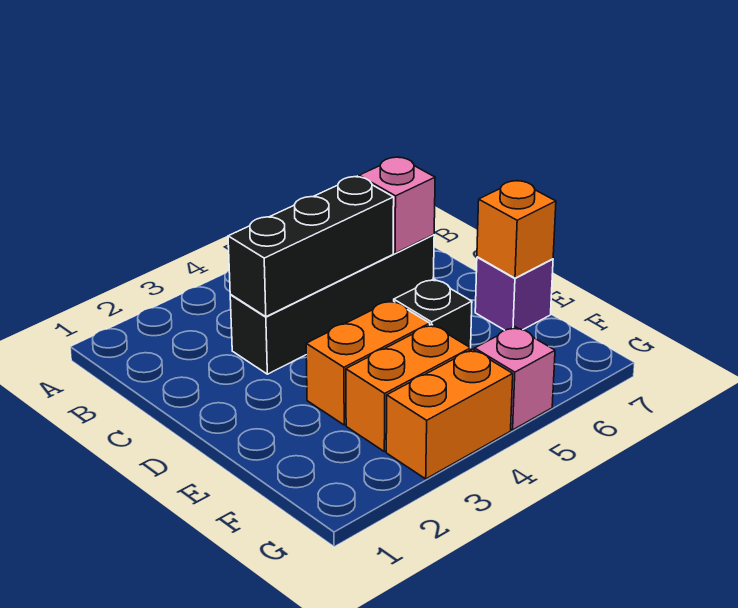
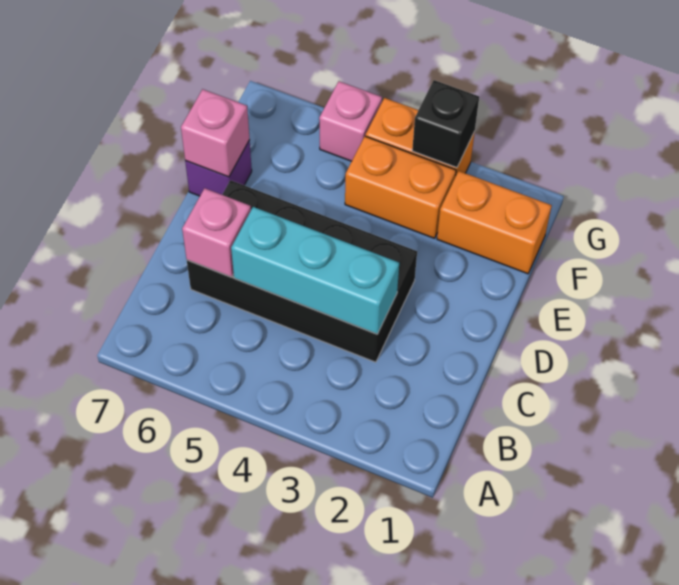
black 1x4 brick [230,235,434,374] -> black 2x4 brick [187,180,417,362]
black 1x3 brick [228,176,394,317] -> cyan 1x3 brick [231,207,399,334]
orange 1x2 brick [306,300,430,425] -> orange 1x2 brick moved to [437,171,552,274]
black 1x1 brick [394,279,472,348] -> black 1x1 brick moved to [412,80,479,168]
orange 1x1 brick [477,180,556,278] -> pink 1x1 brick [181,89,250,177]

